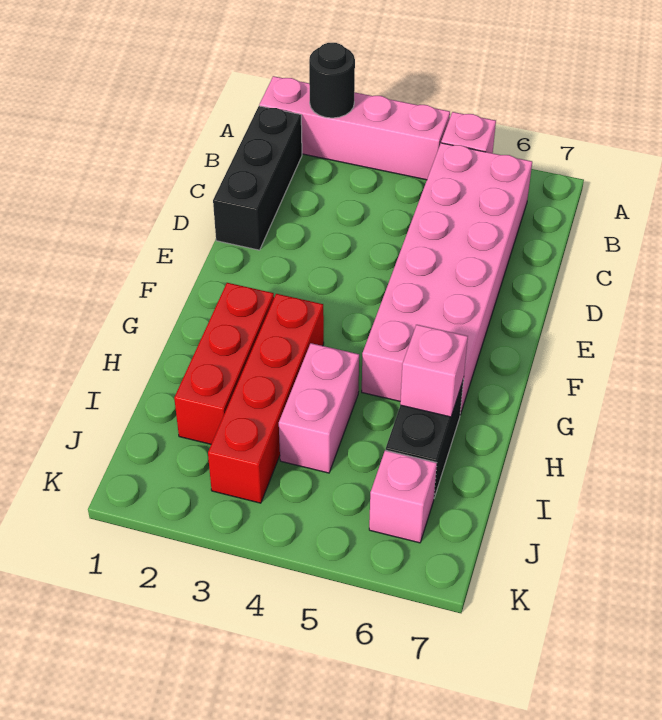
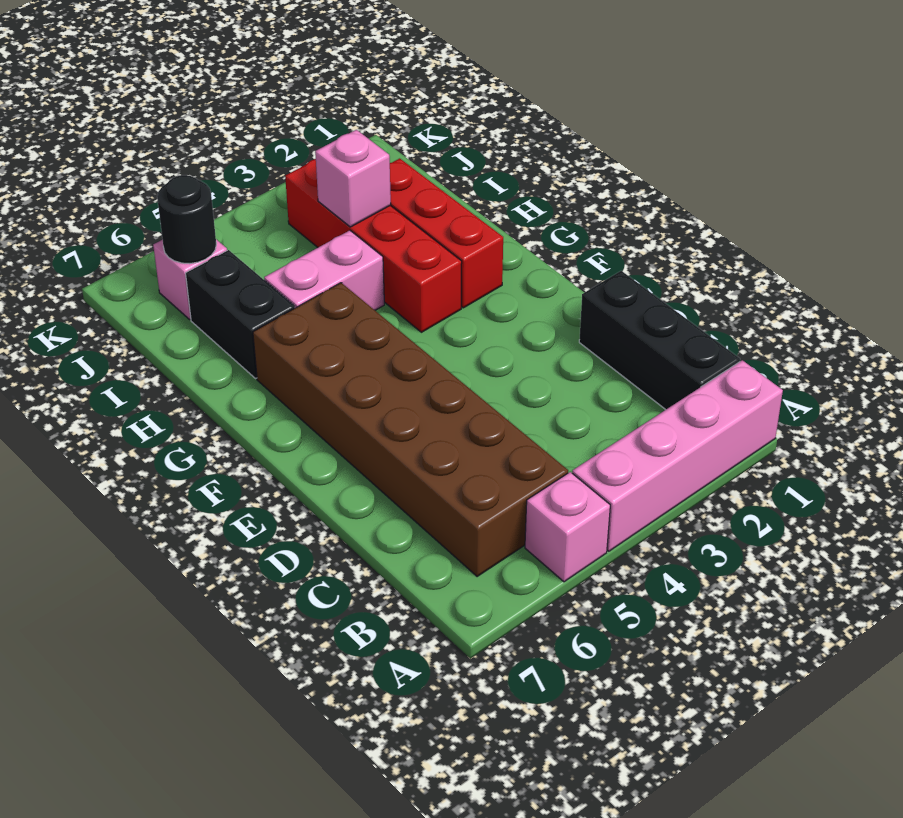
black 1x1 round brick [309,43,355,118] -> black 1x1 round brick moved to [157,175,216,264]
pink 2x6 brick [362,143,532,415] -> brown 2x6 brick [253,283,568,577]
pink 1x2 brick [279,343,359,473] -> pink 1x2 brick turned to [264,230,384,310]
pink 1x1 brick [400,325,468,417] -> pink 1x1 brick moved to [315,130,391,227]

